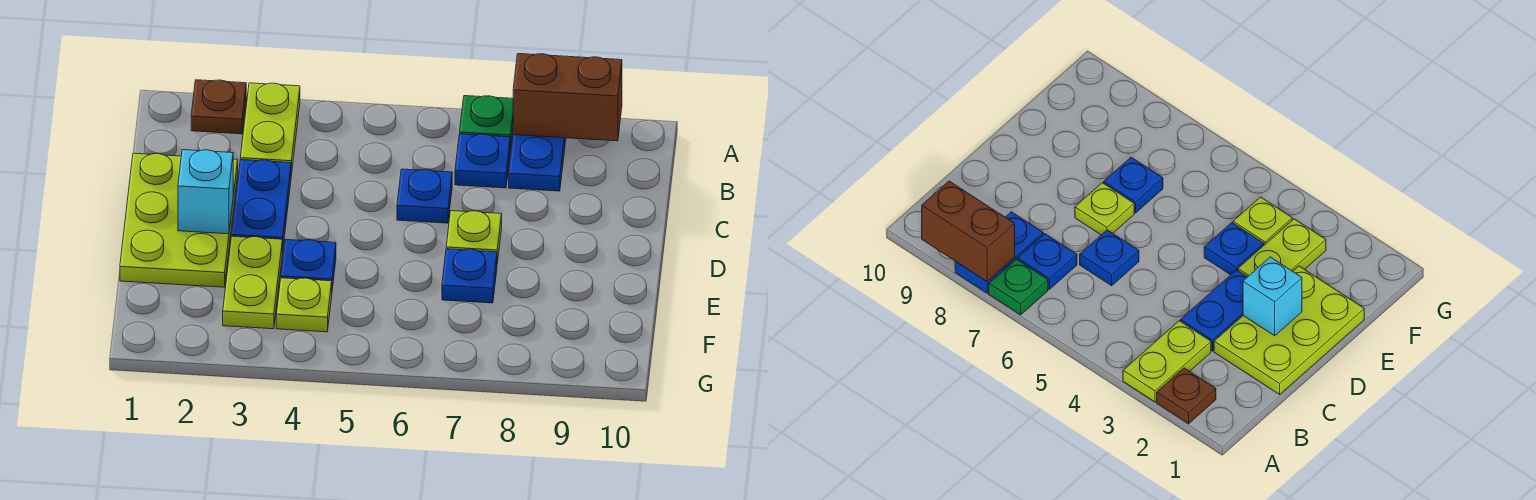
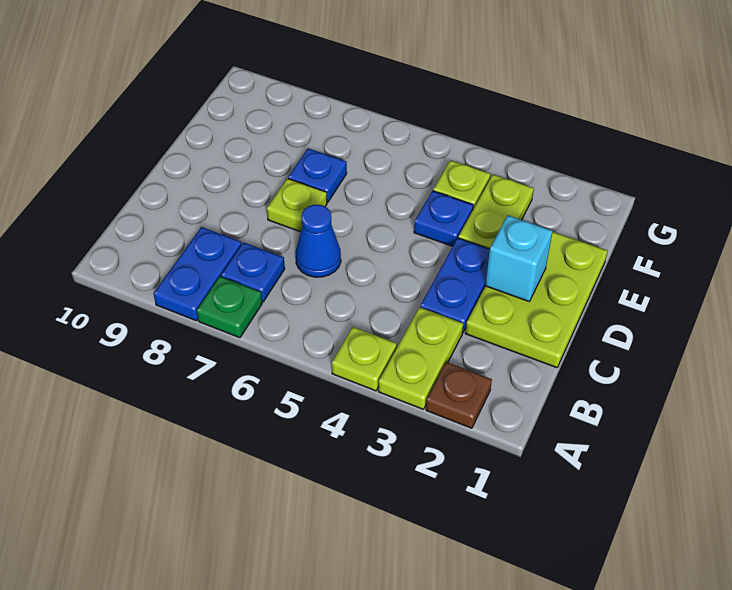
none -> lime 1x1 plate [332,327,397,391]
brown 1x2 brick [513,54,622,141] -> none
blue 1x1 plate [397,169,452,223] -> blue 1x1 cone [296,205,341,277]

